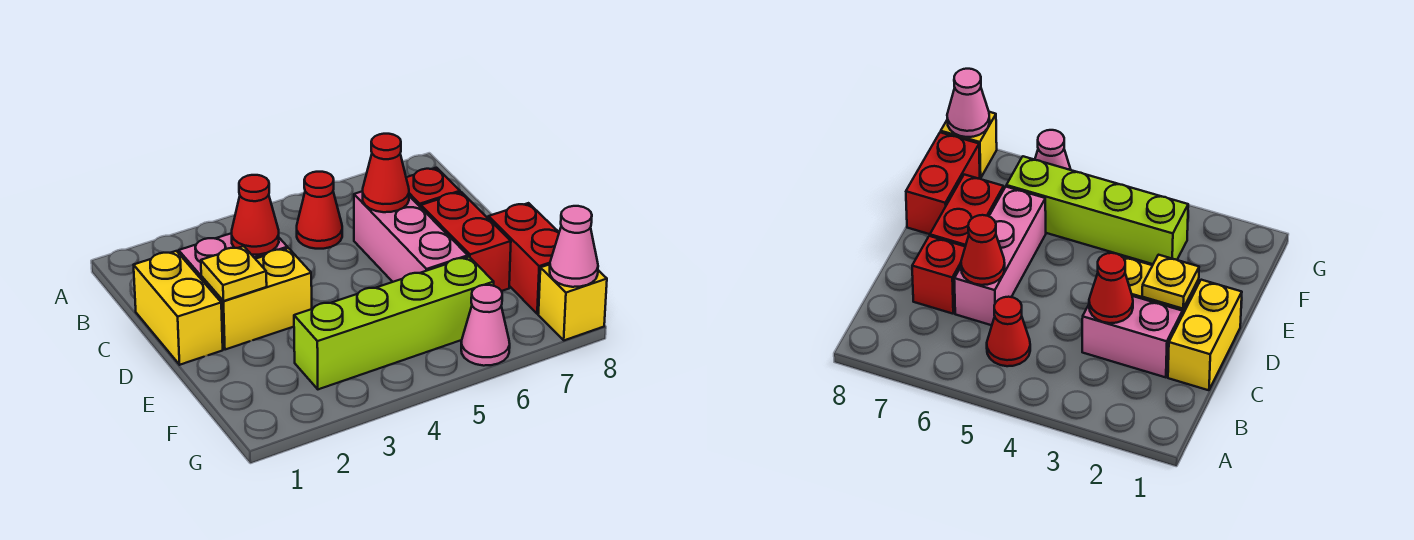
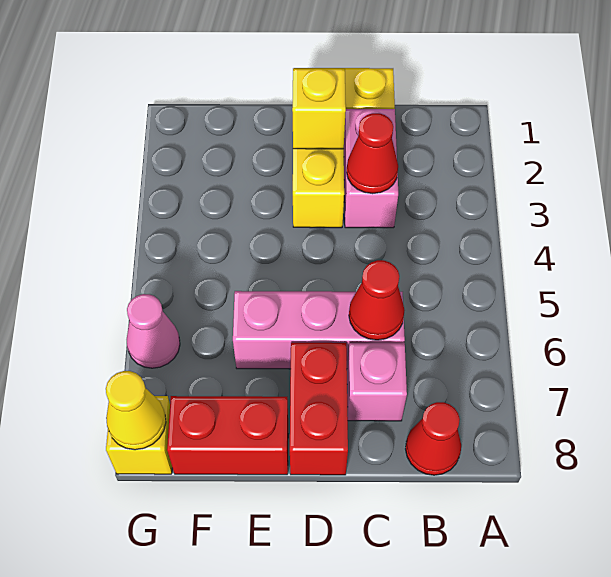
red 1x1 cone [297,172,342,249] -> red 1x1 cone moved to [406,402,461,475]
red 1x1 brick [406,168,460,207] -> pink 1x1 brick [347,343,407,421]
yellow 1x1 plate [201,246,267,301] -> yellow 1x1 brick [292,68,346,149]
red 1x2 brick [421,192,511,291] -> red 1x2 brick turned to [290,343,348,475]
lime 1x4 brick [294,257,494,389] -> none
pink 1x1 cone [550,206,598,287] -> yellow 1x1 cone [106,371,166,450]

